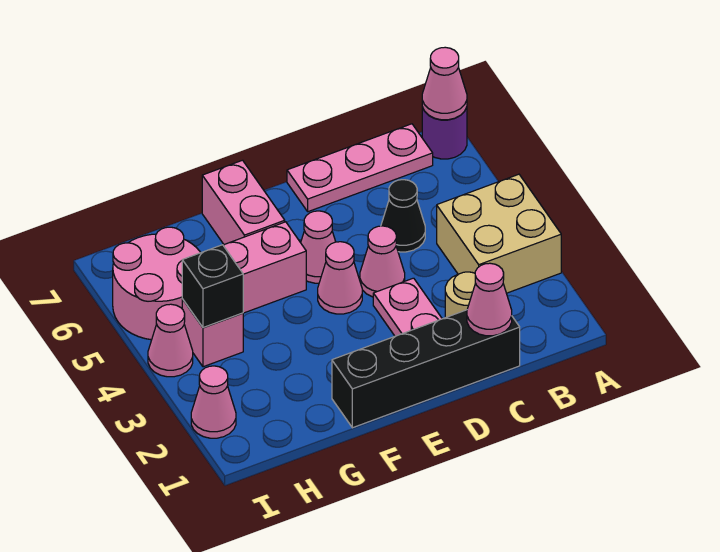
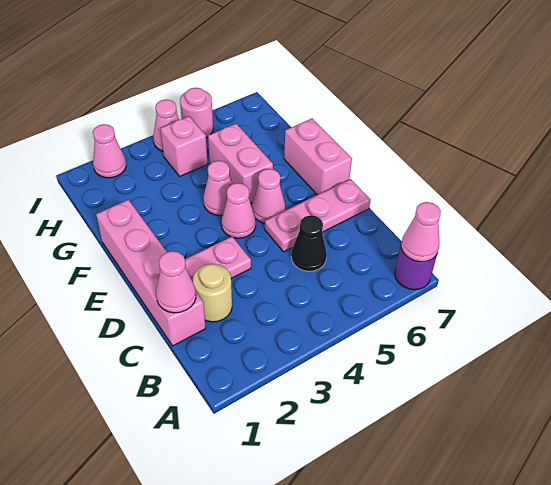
tan 2x2 brick [437,174,561,293] -> none
pink 1x3 plate [287,124,433,212] -> pink 1x3 plate turned to [265,179,371,252]
black 1x4 brick [332,310,520,428] -> pink 1x4 brick [96,200,206,346]
pink 1x1 cone [360,226,405,297] -> pink 1x1 cone moved to [203,161,232,215]
pink 1x2 brick [202,160,285,245] -> pink 1x2 brick turned to [284,119,352,195]
black 1x1 brick [182,245,243,327] -> none
pink 2x2 round brick [113,227,201,340] -> pink 1x1 round brick [180,88,213,138]

